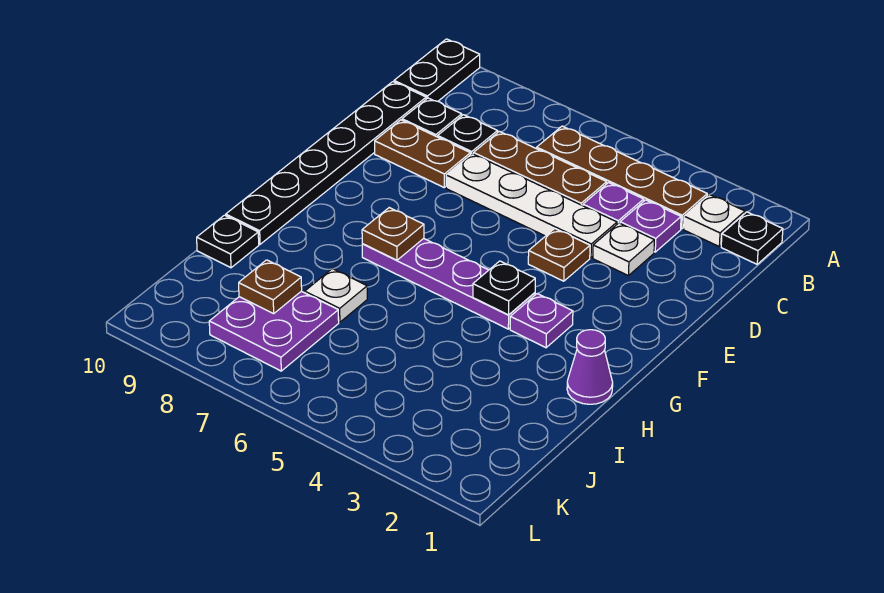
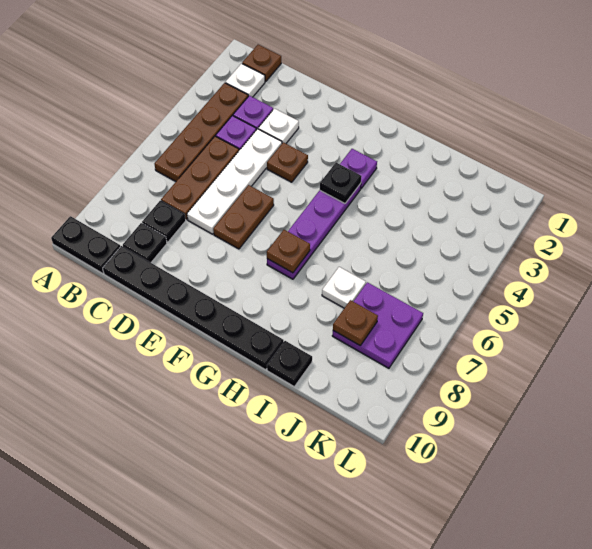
black 1x1 plate [721,212,783,264] -> brown 1x1 plate [242,45,281,82]
brown 1x2 plate [375,120,470,187] -> brown 1x2 plate moved to [213,185,274,249]
purple 1x1 cone [567,330,613,404] -> none

